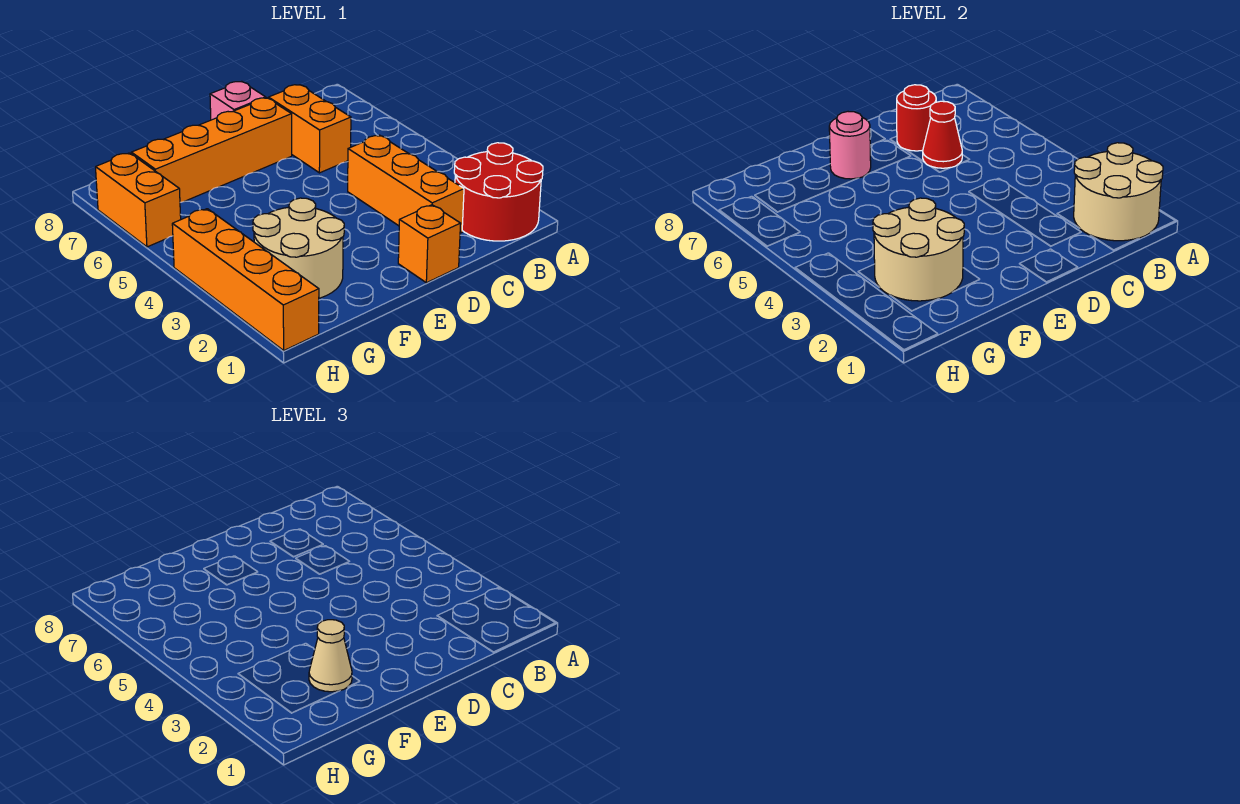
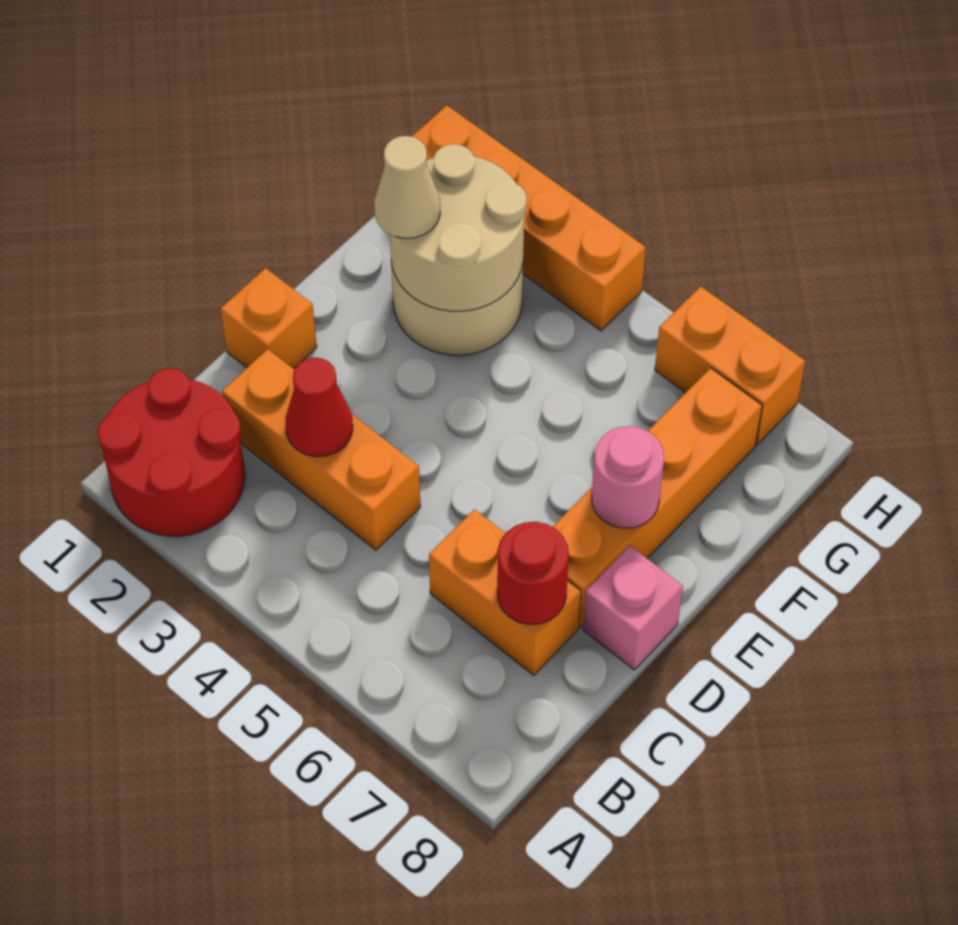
tan 2x2 round brick [1074,143,1163,241] -> none
red 1x1 cone [923,101,962,168] -> red 1x1 cone moved to [286,358,353,457]

